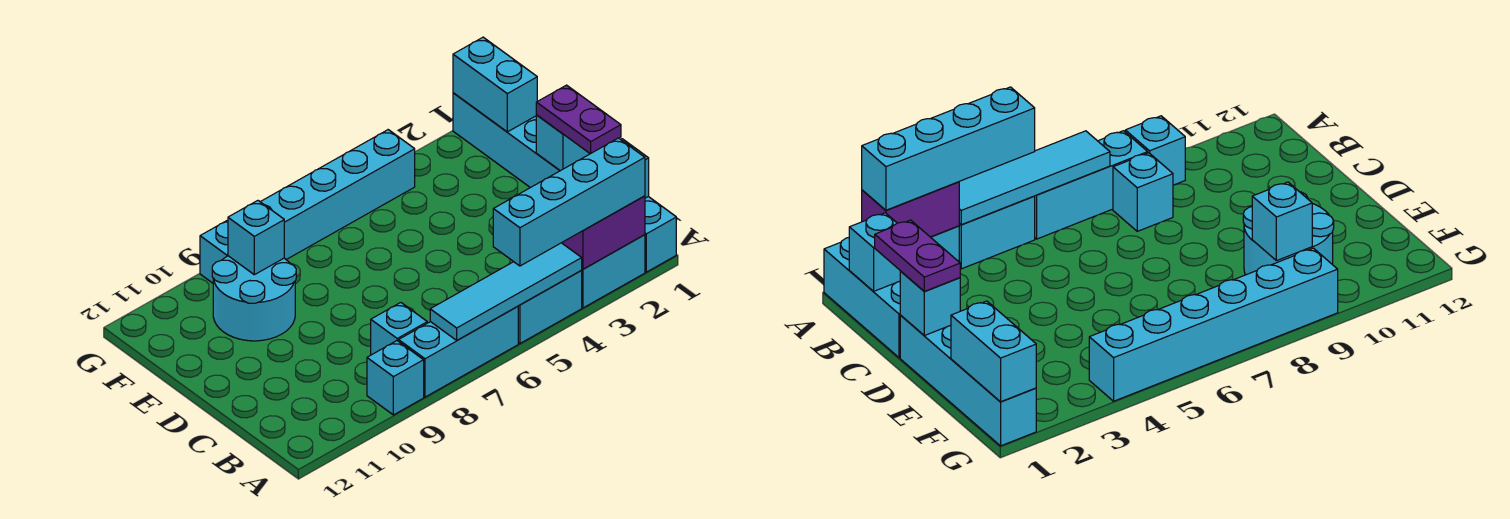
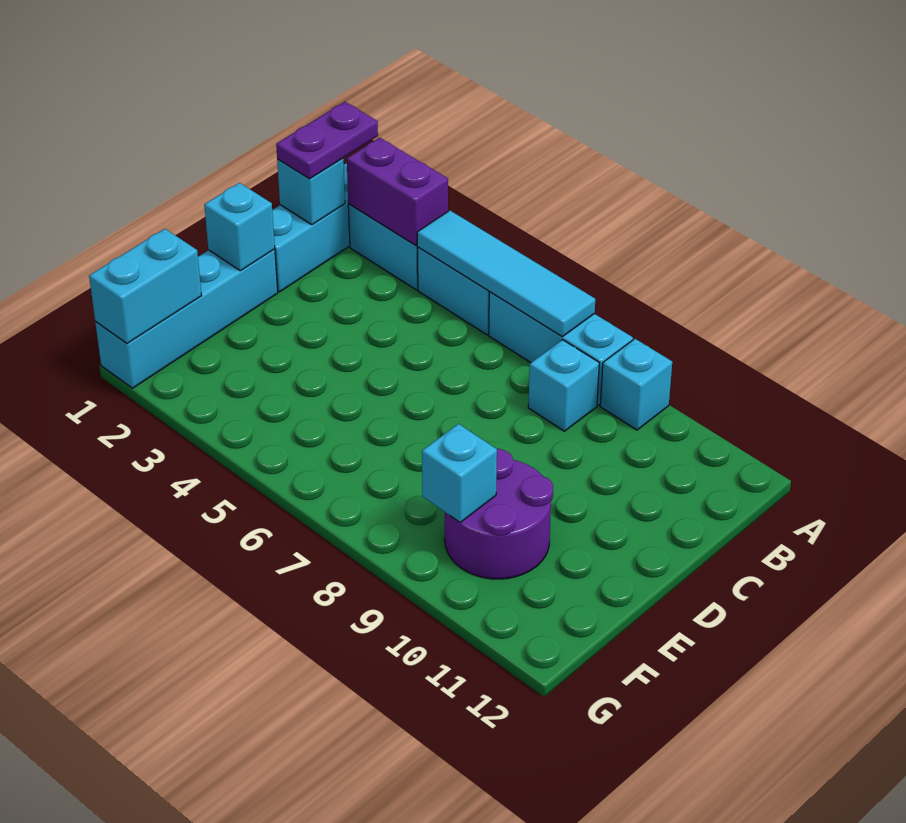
cyan 1x4 brick [493,138,645,266] -> none
purple 1x2 plate [536,85,621,154] -> purple 1x2 plate moved to [276,102,378,179]
cyan 2x2 round brick [212,256,296,341] -> purple 2x2 round brick [445,449,553,579]
cyan 1x6 brick [200,130,415,283] -> none

